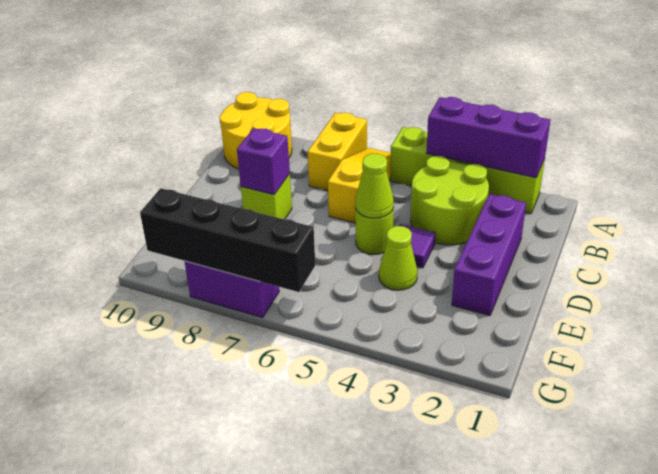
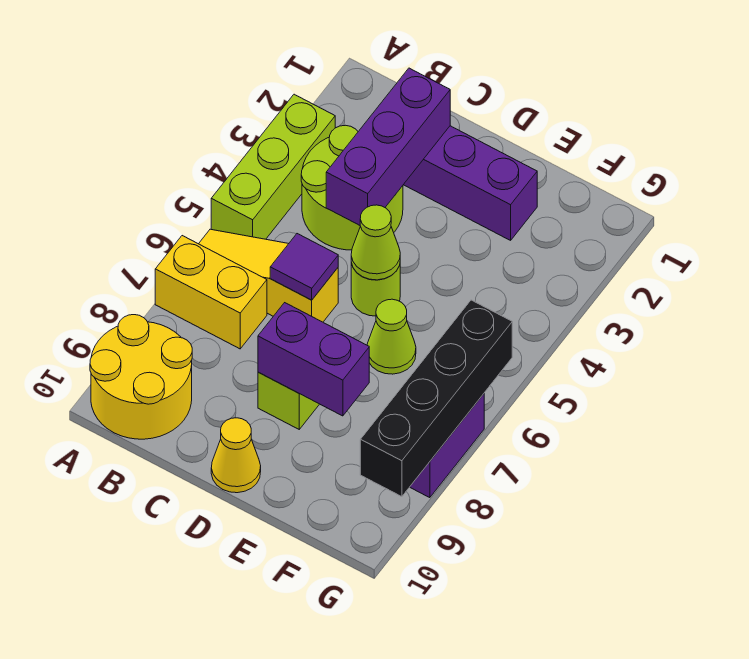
lime 1x4 brick [390,127,545,214] -> lime 1x3 brick [211,94,335,239]
purple 1x3 brick [427,97,550,178] -> purple 1x3 brick moved to [326,68,450,225]
purple 1x1 tile [399,224,436,268] -> purple 1x1 tile moved to [270,234,338,300]
purple 1x1 brick [237,128,290,195] -> purple 1x2 brick [258,303,369,416]
none -> yellow 1x1 cone [211,418,261,493]
lime 1x1 cone [379,226,418,290] -> lime 1x1 cone moved to [367,299,416,374]

